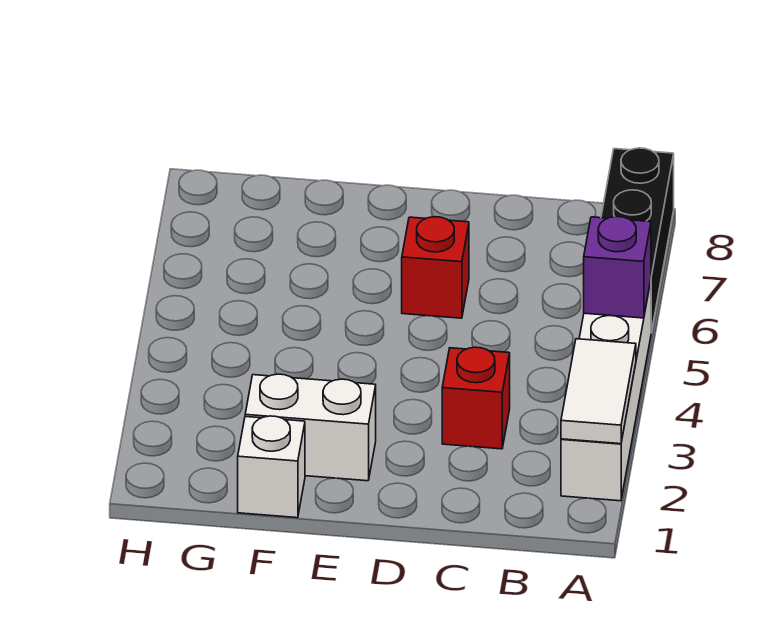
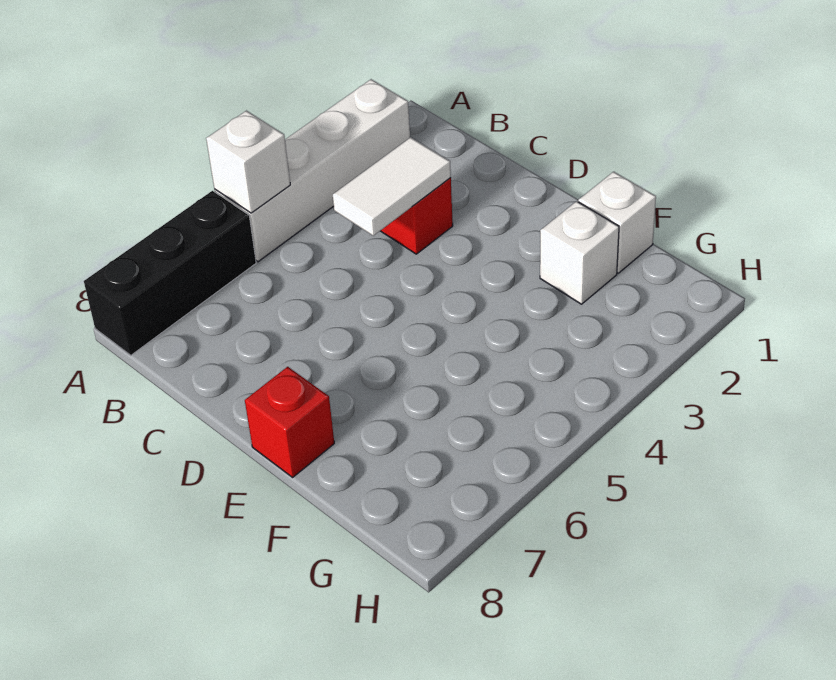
white 1x2 tile [561,339,636,444] -> white 1x2 tile moved to [333,137,451,236]
purple 1x1 brick [584,217,651,318] -> white 1x1 brick [206,111,290,213]
red 1x1 brick [402,217,469,318] -> red 1x1 brick moved to [245,367,334,477]
white 1x2 brick [245,374,376,481] -> white 1x1 brick [540,201,619,304]

